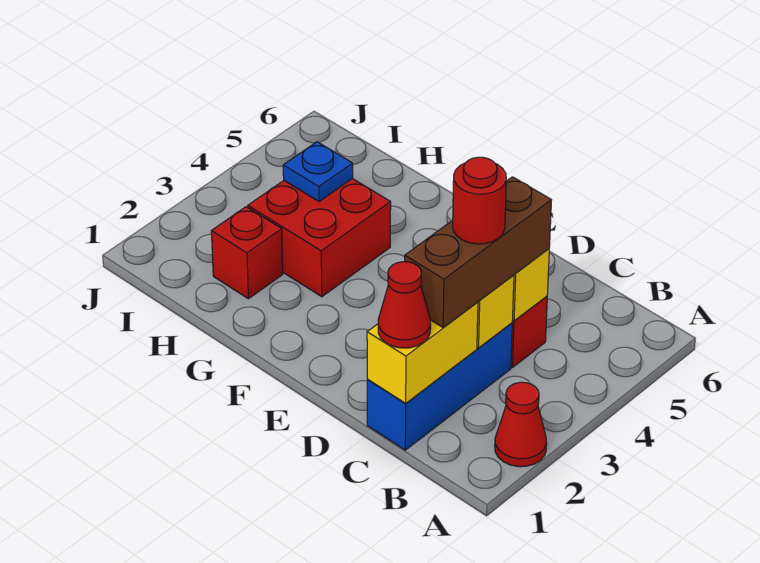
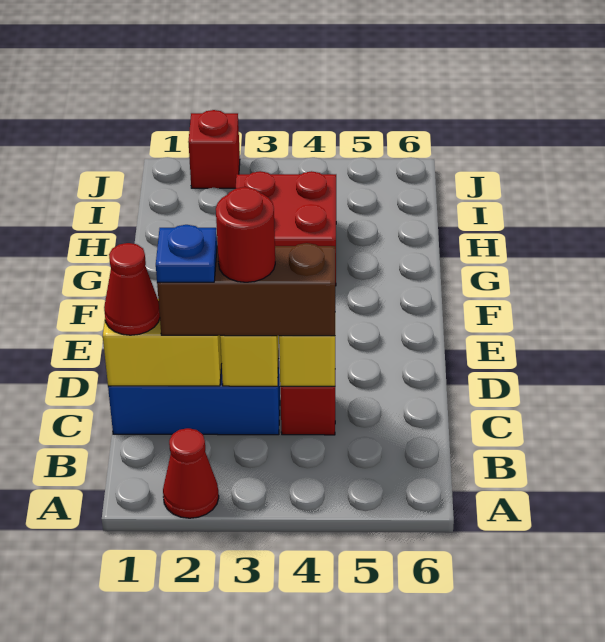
red 1x1 brick [211,207,283,299] -> red 1x1 brick moved to [188,110,240,188]
blue 1x1 plate [283,142,353,202] -> blue 1x1 plate moved to [156,225,217,282]

